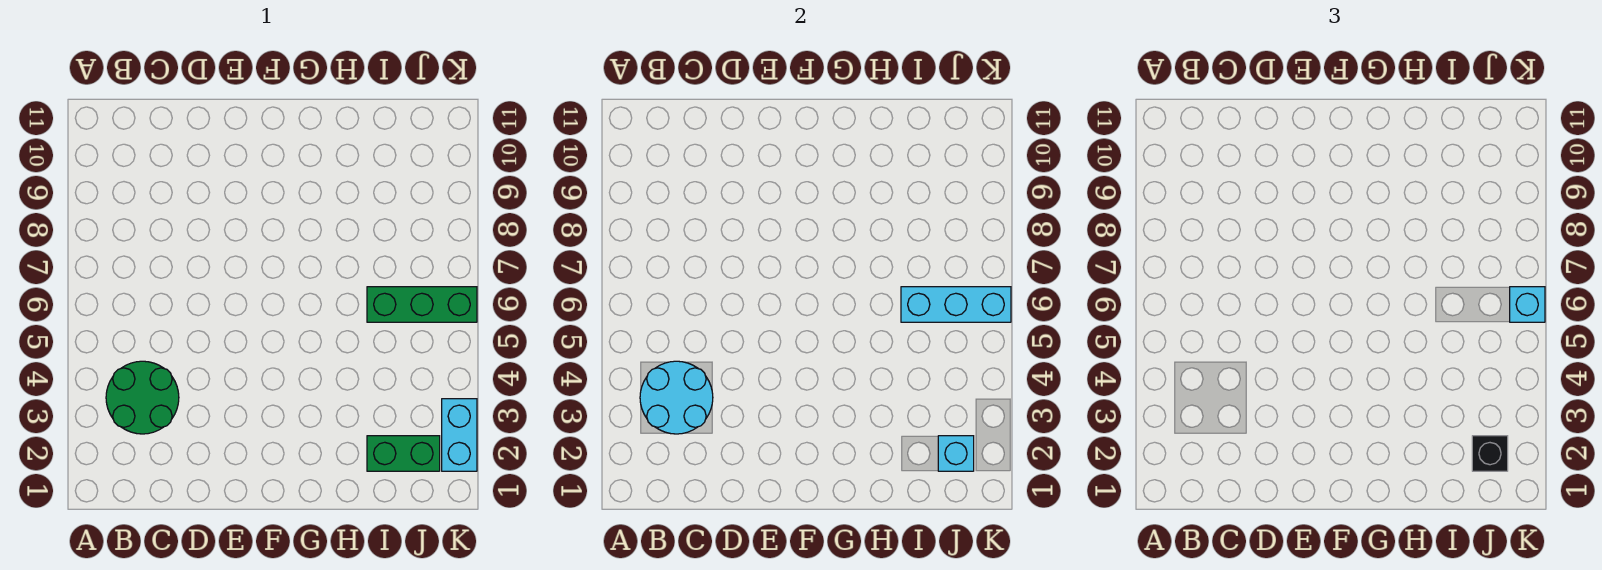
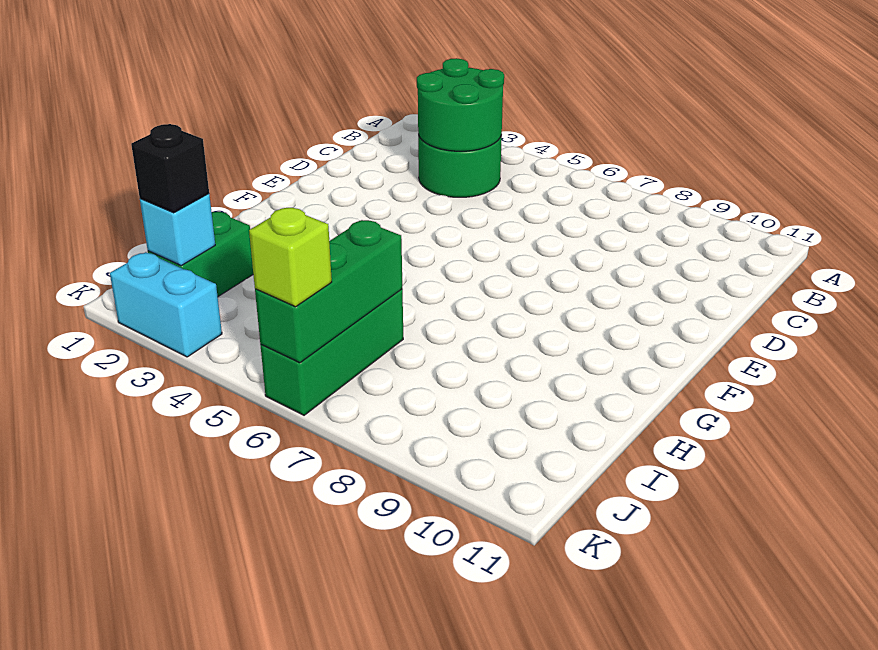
cyan 2x2 round brick [640,361,713,434] -> green 2x2 round brick [417,58,504,151]
cyan 1x3 brick [901,287,1011,322] -> green 1x3 brick [255,220,402,363]
cyan 1x1 brick [1510,287,1545,322] -> lime 1x1 brick [249,208,332,307]

